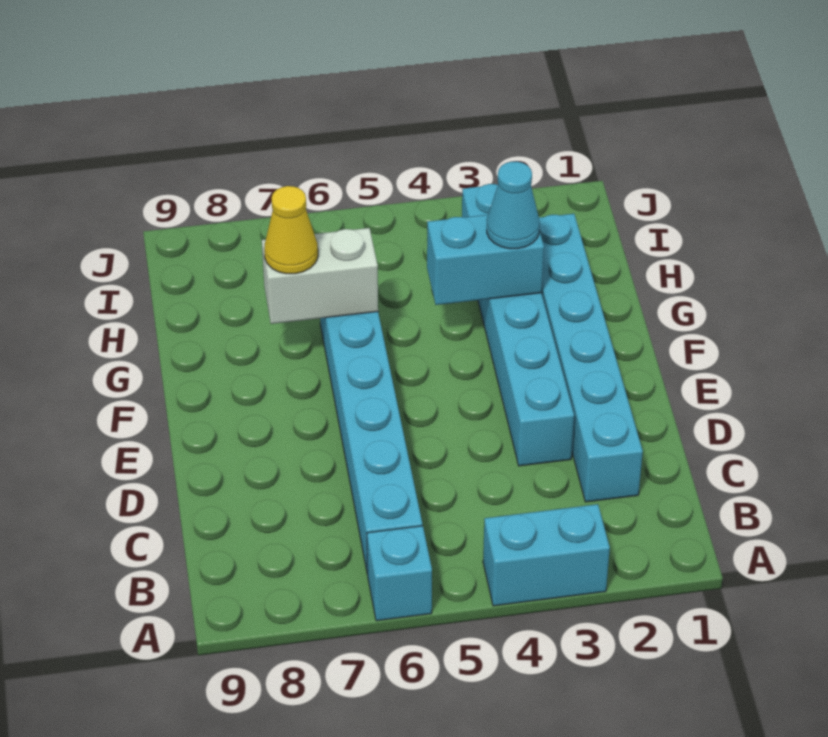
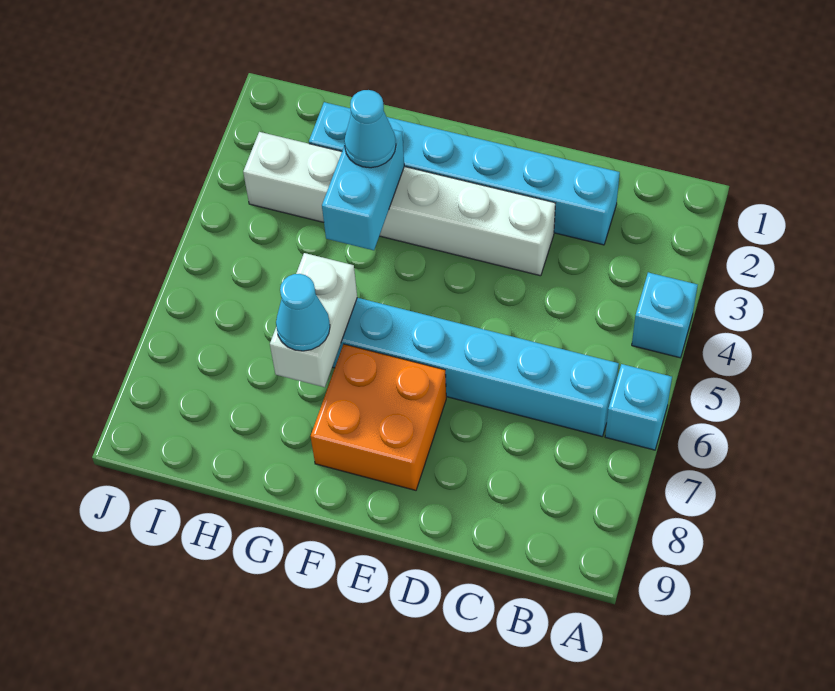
cyan 1x2 brick [483,504,610,606] -> cyan 1x1 brick [632,272,698,358]
cyan 1x6 brick [462,184,574,466] -> white 1x6 brick [243,132,555,276]
none -> orange 2x2 brick [311,344,446,490]
yellow 1x1 cone [264,186,318,274] -> cyan 1x1 cone [276,274,330,351]

